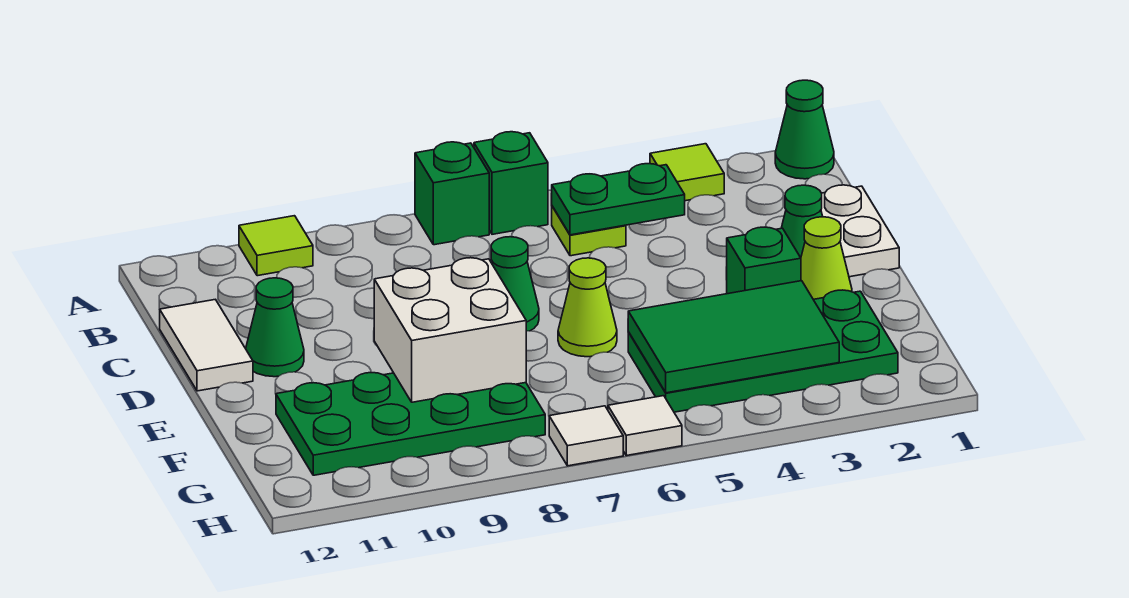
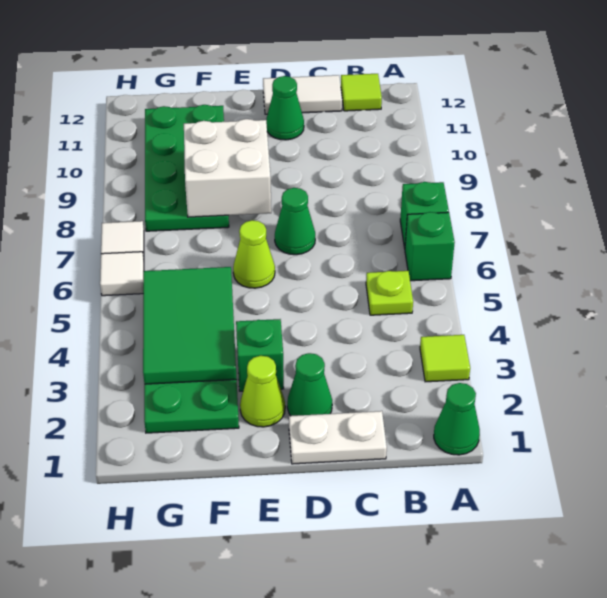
lime 1x1 tile [239,216,313,276] -> lime 1x1 tile moved to [341,74,382,111]
green 1x2 plate [551,164,685,235] -> none

